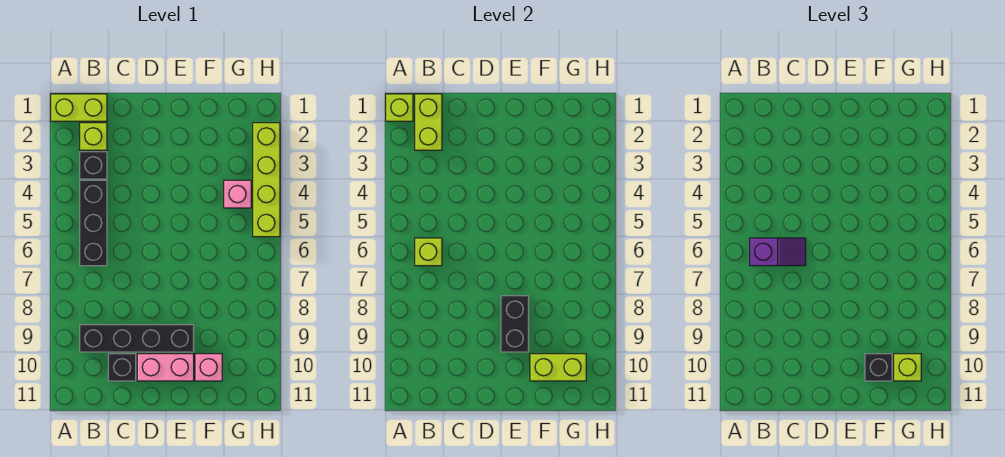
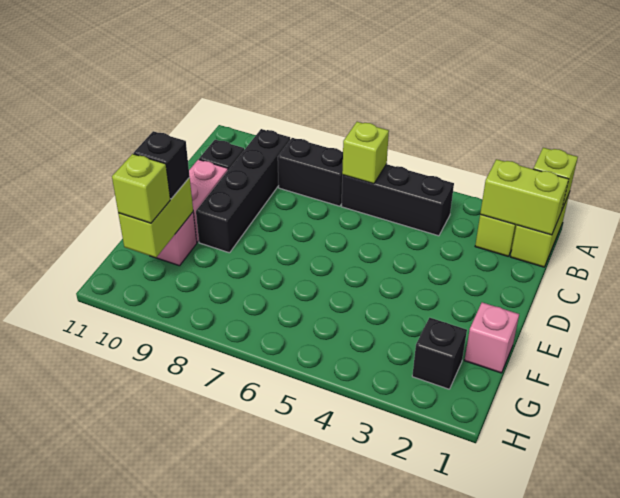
black 1x1 brick [80,152,107,179] -> black 1x1 brick moved to [412,318,467,389]
purple 1x2 slope [750,238,806,266] -> none
black 1x2 brick [501,296,529,352] -> black 1x2 brick moved to [278,138,343,206]
pink 1x1 brick [224,180,251,208] -> pink 1x1 brick moved to [465,302,519,373]
lime 1x4 brick [253,123,280,237] -> none

